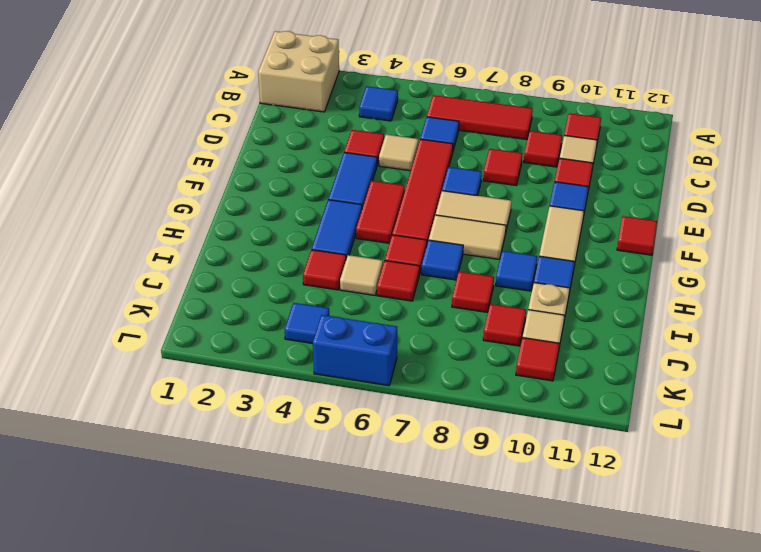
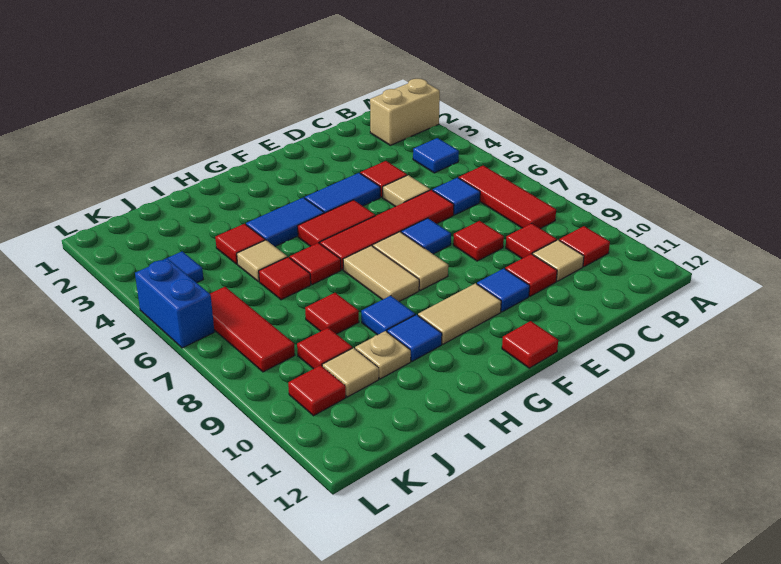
tan 2x2 brick [258,31,339,112] -> tan 1x2 brick [370,79,440,145]
blue 1x1 tile [422,240,463,280] -> none
none -> red 1x3 tile [210,287,295,372]

